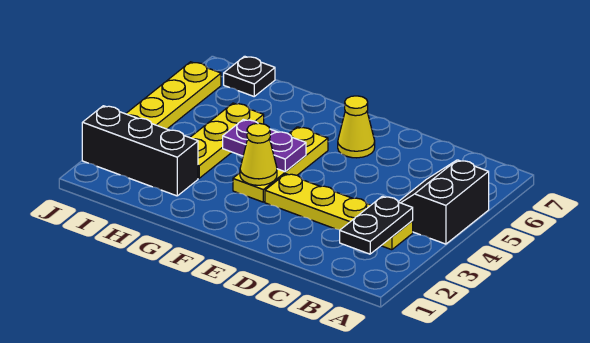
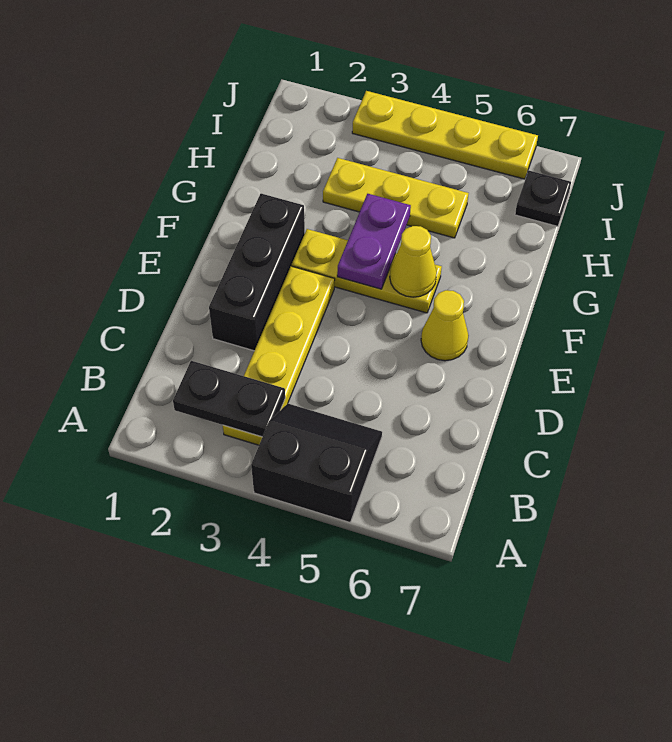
yellow 1x1 cone [240,123,277,185] -> yellow 1x1 cone moved to [390,226,437,297]
black 1x3 brick [82,106,198,196] -> black 1x3 brick moved to [209,194,305,351]

